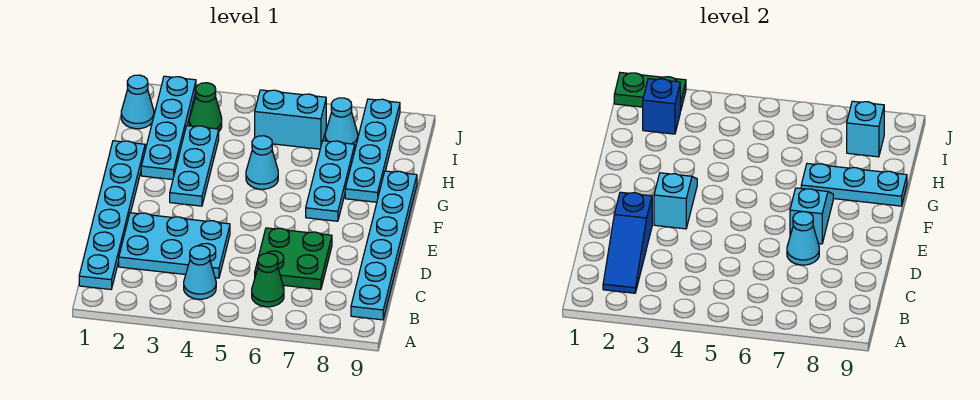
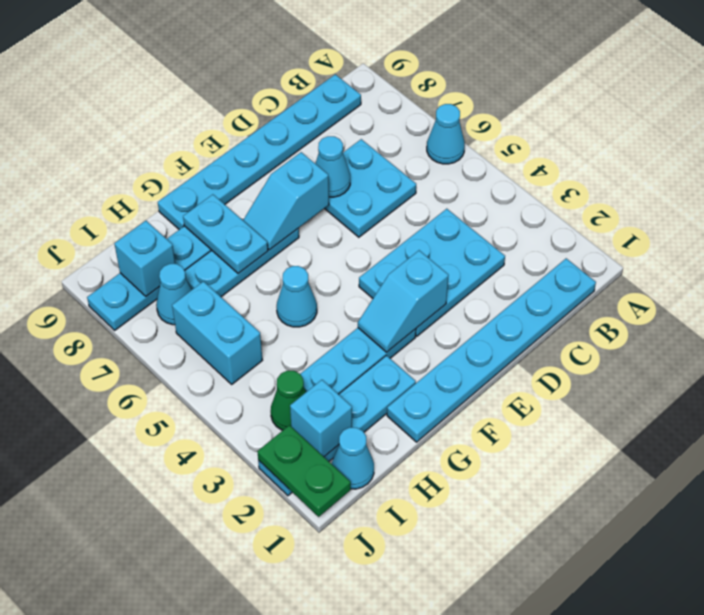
blue 1x3 slope [603,192,652,293] -> none
cyan 1x1 cone [184,246,216,299] -> cyan 1x1 cone moved to [427,104,465,164]
green 1x1 cone [252,253,284,307] -> none
cyan 2x3 plate [119,213,230,278] -> cyan 2x3 plate turned to [359,209,505,336]
green 2x2 plate [255,228,332,290] -> cyan 2x2 plate [324,139,416,237]
cyan 1x3 plate [801,164,907,206] -> cyan 1x2 plate [183,194,268,273]
blue 1x1 brick [643,79,681,134] -> cyan 1x1 brick [290,380,352,457]

